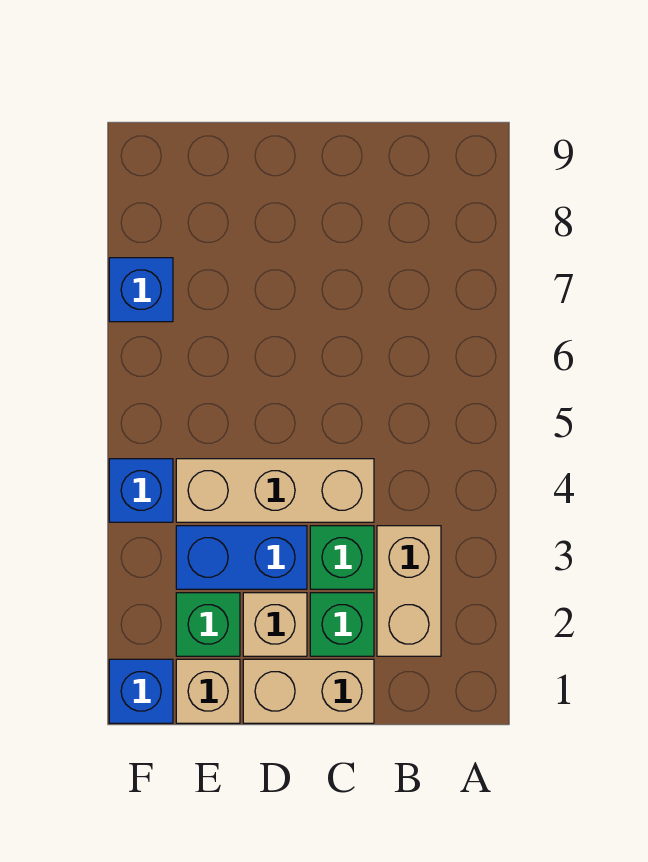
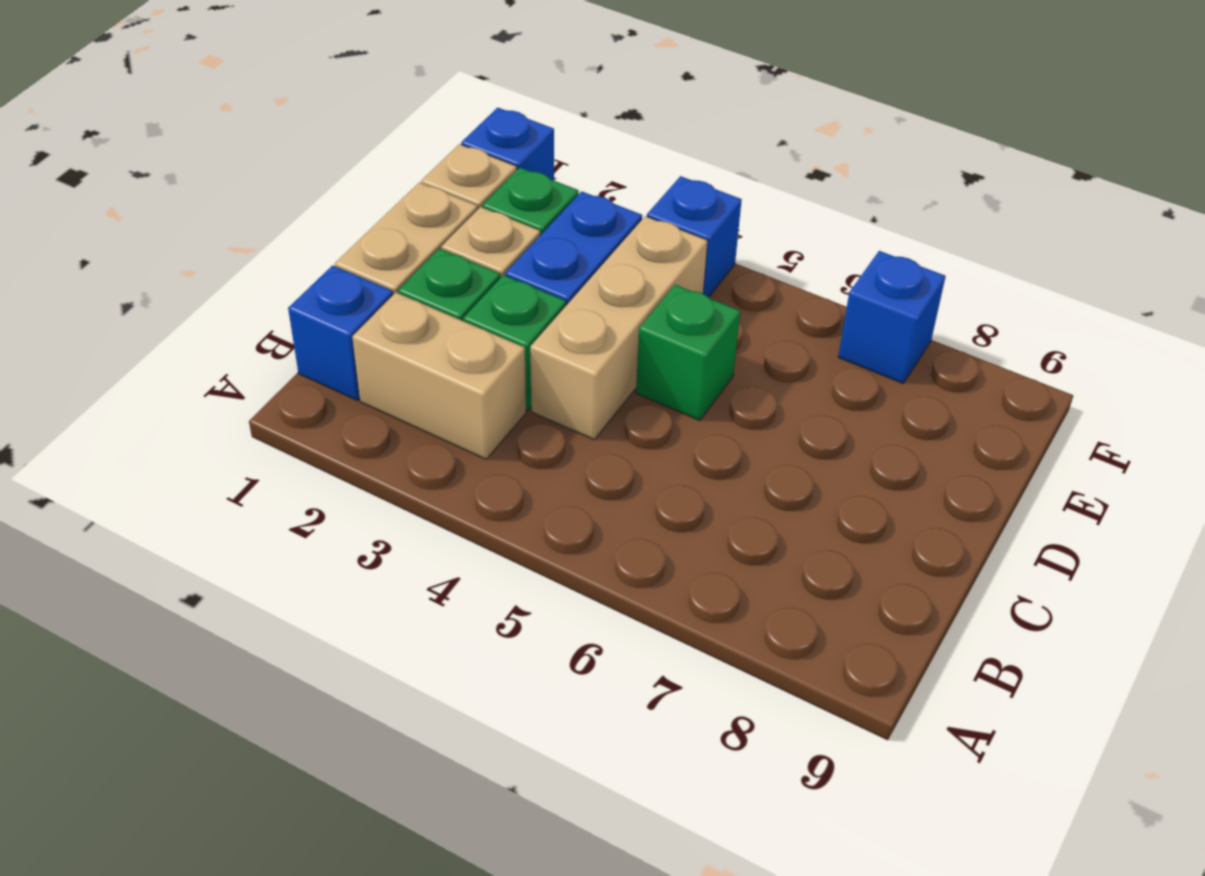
none -> blue 1x1 brick [288,265,393,400]
none -> green 1x1 brick [636,285,740,421]

